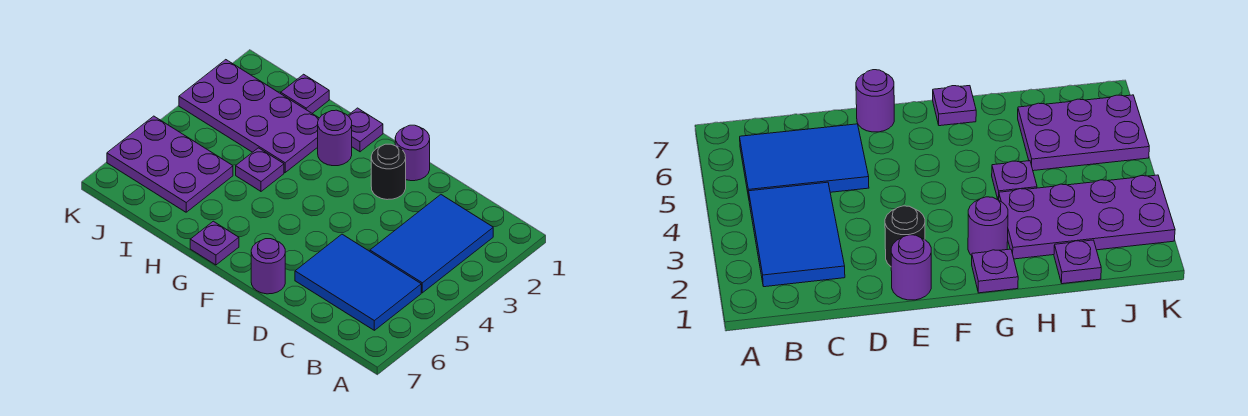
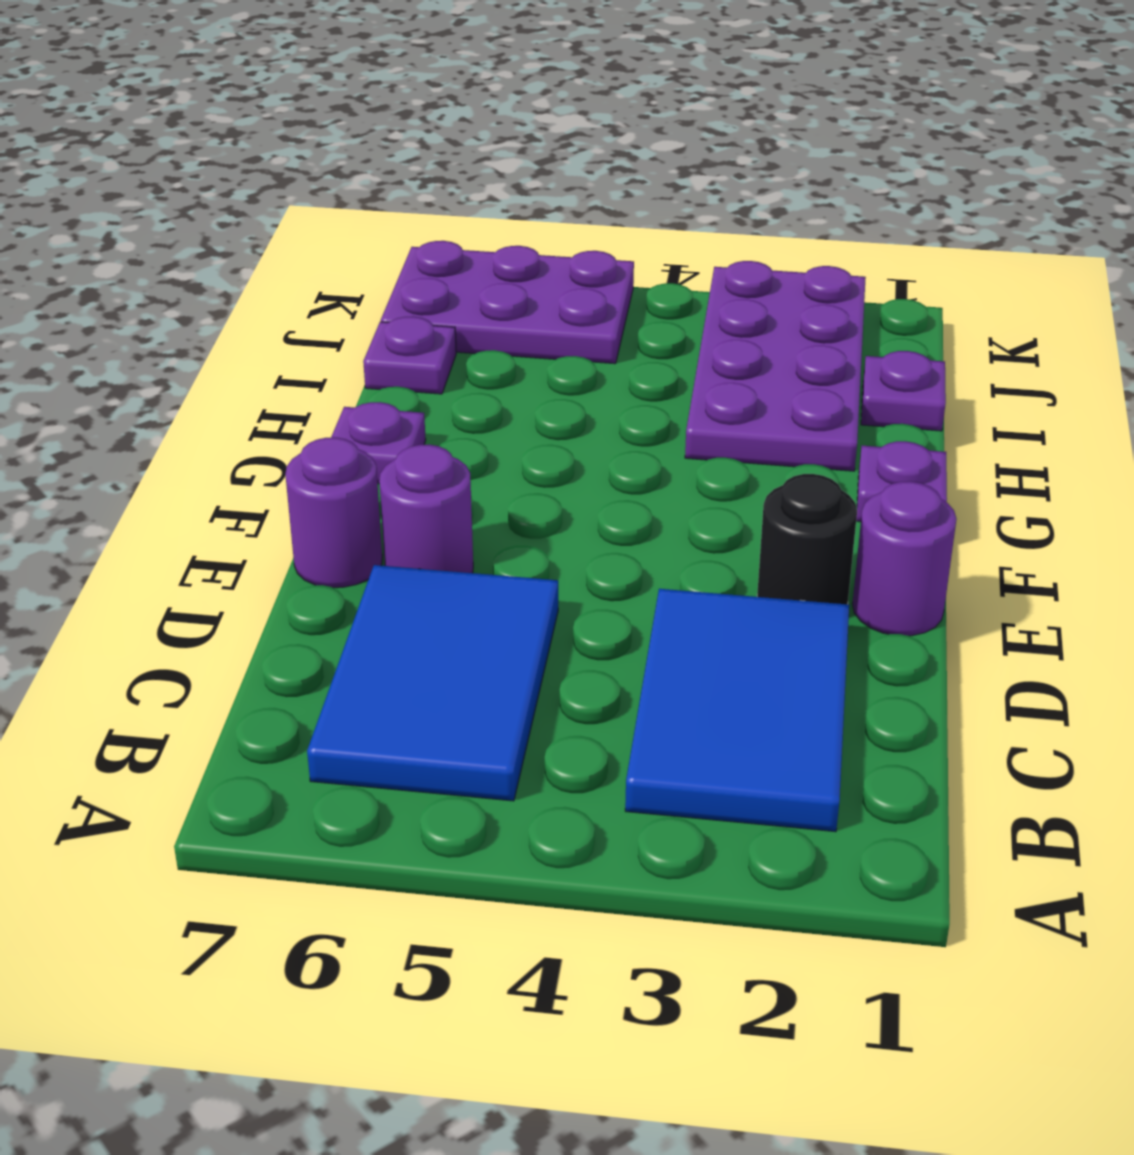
blue 2x3 tile [370,195,493,293] -> blue 2x3 tile turned to [625,589,849,832]
purple 1x1 round brick [318,110,352,166] -> purple 1x1 round brick moved to [379,445,473,573]
purple 1x1 plate [236,148,284,191] -> purple 1x1 plate moved to [363,316,456,394]
purple 2x3 plate [107,116,233,212] -> purple 2x3 plate turned to [381,241,634,364]

